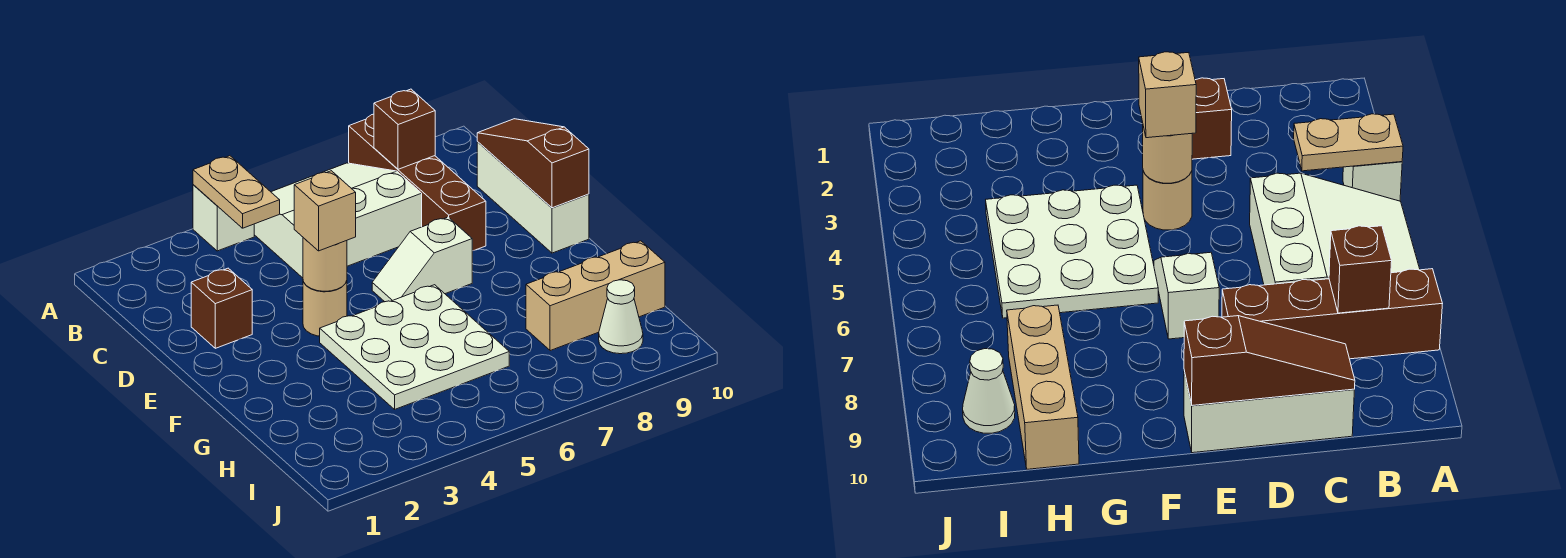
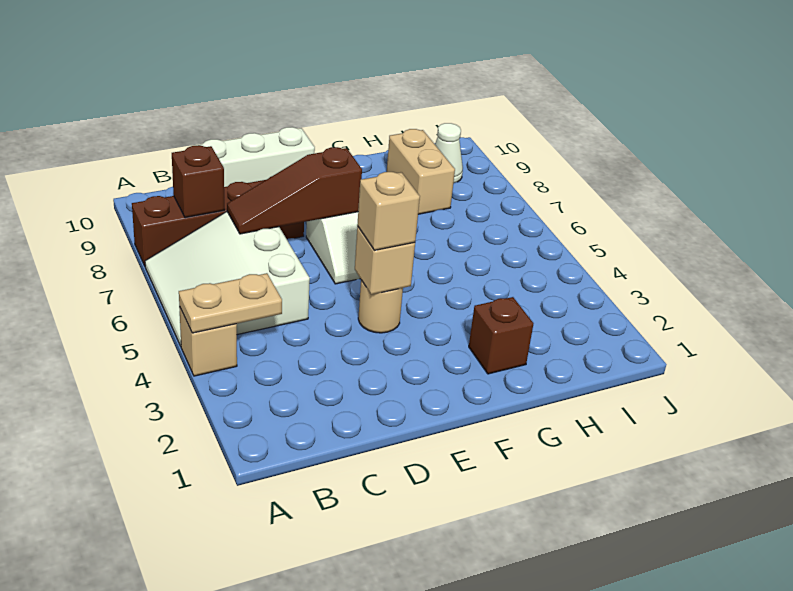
white 1x1 brick [193,185,254,251] -> tan 1x1 brick [179,307,237,376]
brown 1x3 slope [477,119,589,208] -> brown 1x3 slope moved to [227,147,362,234]
brown 1x1 brick [191,268,252,348] -> brown 1x1 brick moved to [469,297,534,374]
tan 1x1 round brick [303,238,347,291] -> tan 1x1 brick [355,226,415,295]
white 3x3 plate [320,285,509,409] -> none
tan 1x3 brick [526,241,665,351] -> tan 1x2 brick [387,129,455,214]

